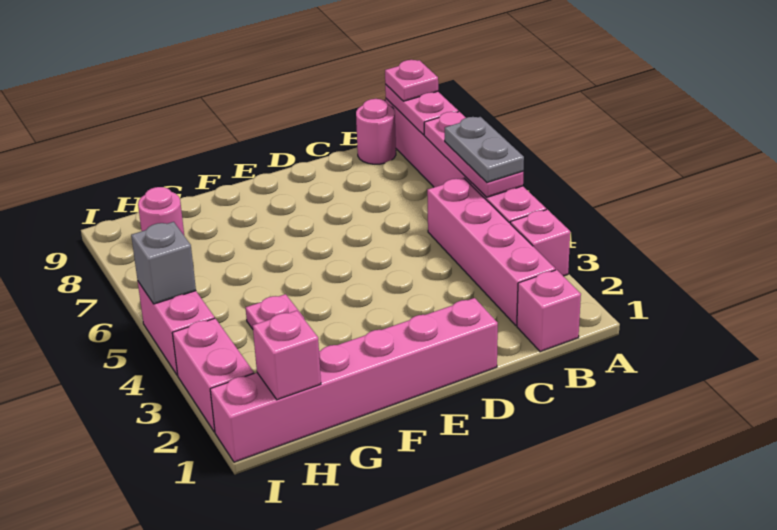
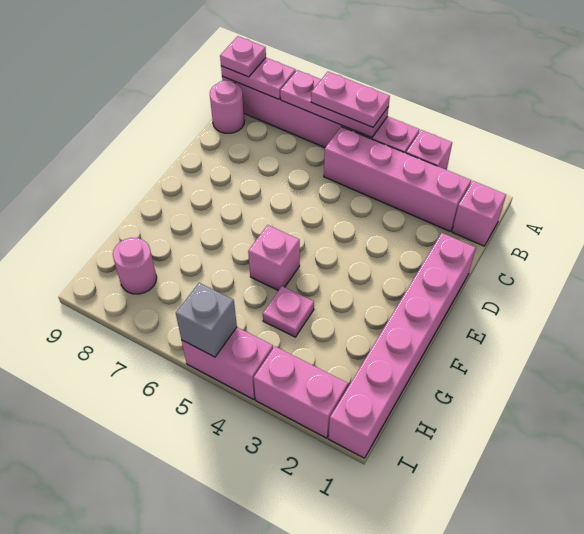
grey 1x2 plate [445,117,524,183] -> pink 1x2 plate [311,72,390,127]
pink 1x1 brick [253,311,321,400] -> pink 1x1 brick moved to [248,225,300,291]

